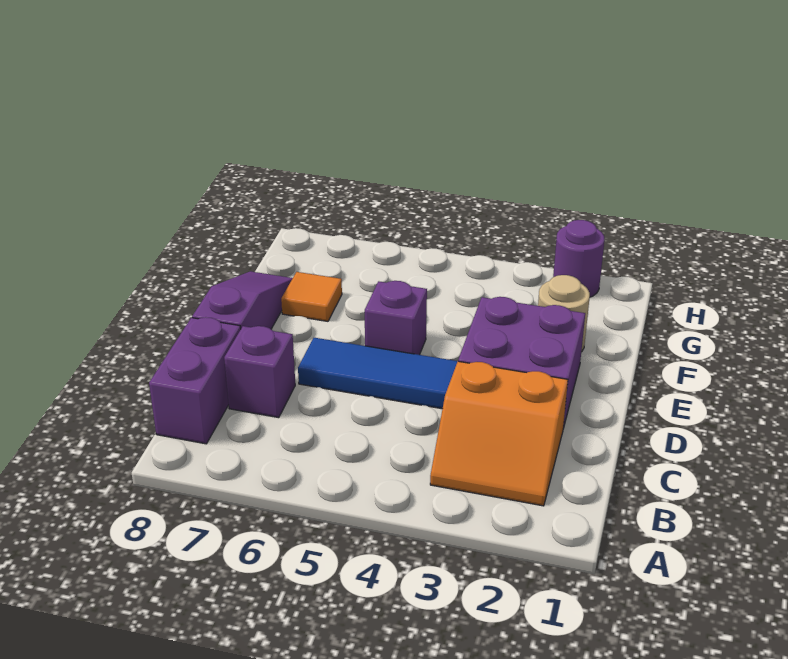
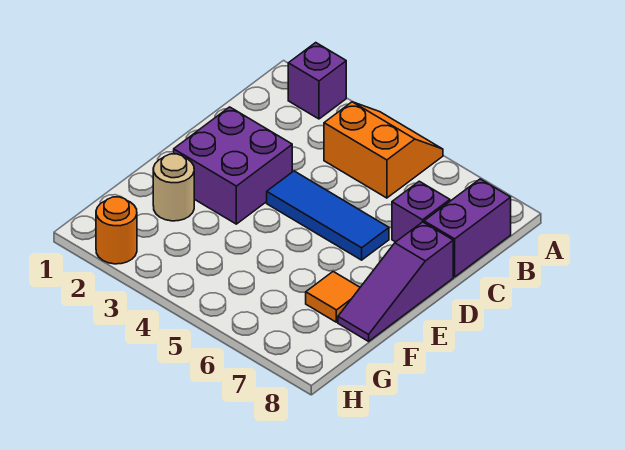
orange 2x2 slope [430,361,568,506] -> orange 2x2 slope moved to [324,102,443,198]
purple 1x1 brick [365,281,427,355] -> purple 1x1 brick moved to [288,43,346,119]
purple 1x1 round brick [553,220,604,297] -> orange 1x1 round brick [96,197,137,264]

